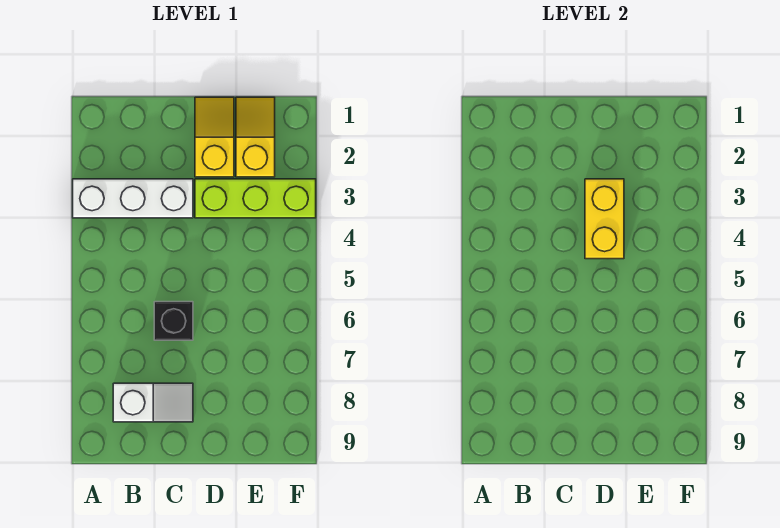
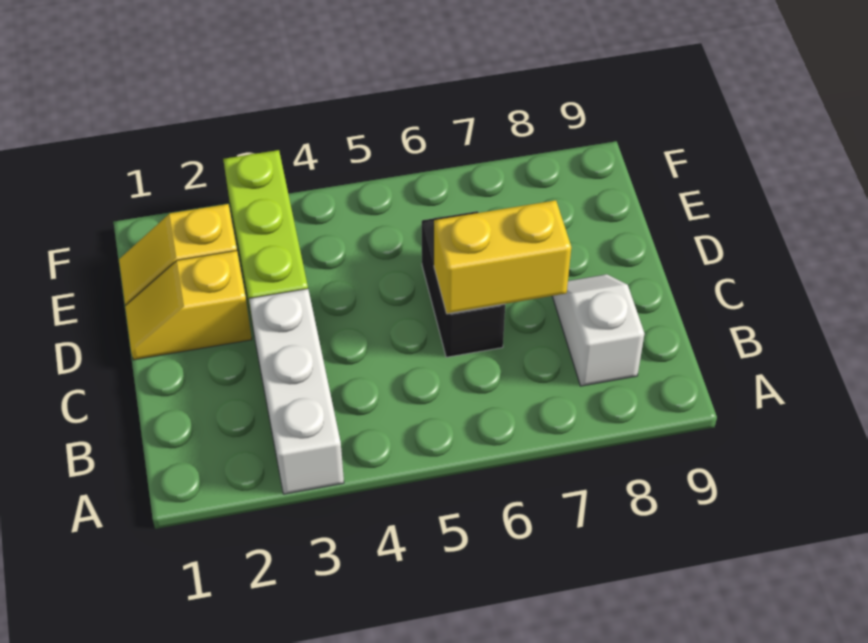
black 1x1 brick [154,302,193,340] -> black 1x2 brick [422,211,505,357]
yellow 1x2 brick [585,179,624,259] -> yellow 1x2 brick moved to [434,200,571,314]

